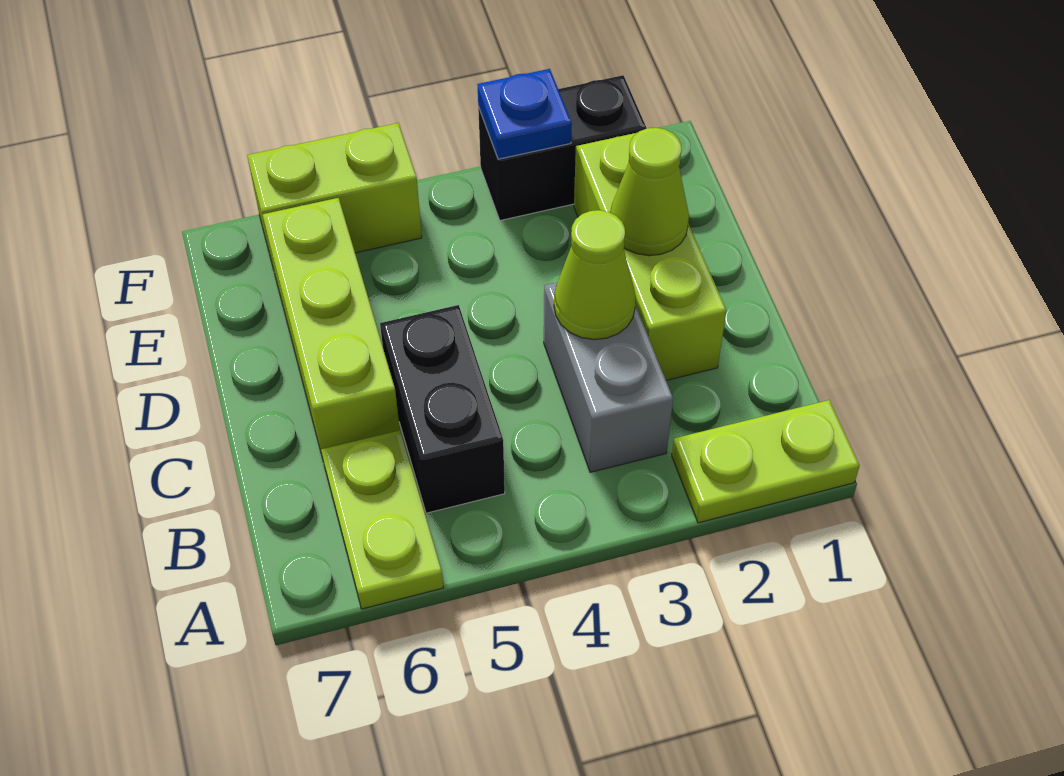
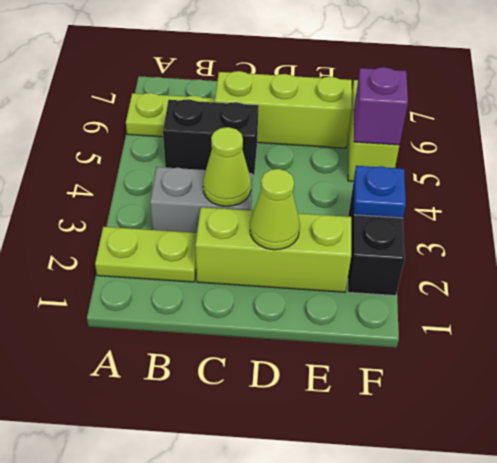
lime 1x2 plate [672,400,860,523] -> lime 1x2 plate turned to [95,227,197,282]
none -> purple 1x1 brick [354,67,408,145]

